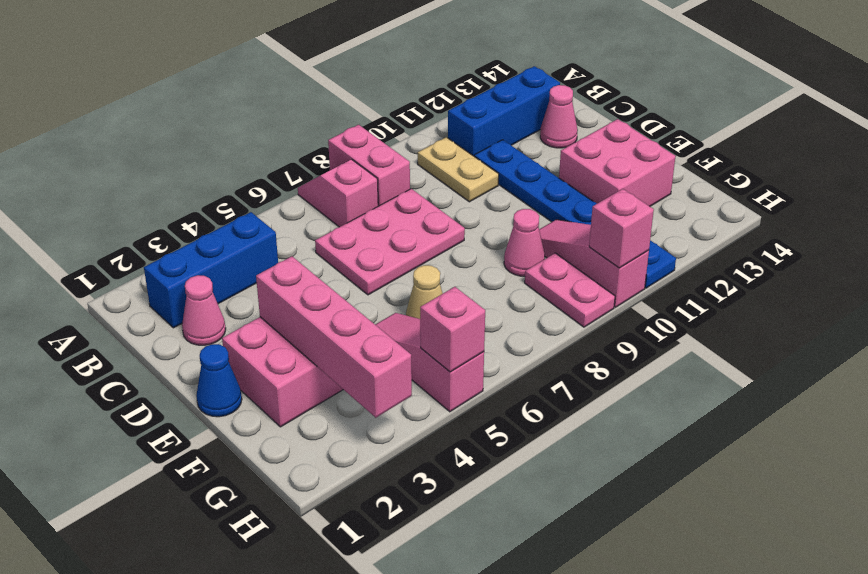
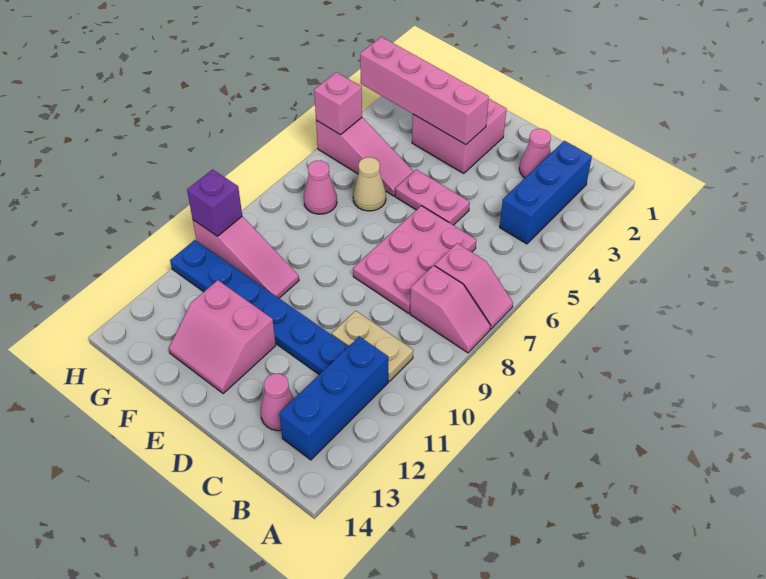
pink 1x2 brick [328,125,410,206] -> pink 1x2 slope [410,265,491,353]
blue 1x1 cone [196,344,242,417] -> none
pink 2x2 brick [559,119,675,206] -> pink 2x2 slope [169,280,276,394]
pink 1x1 cone [504,209,545,276] -> pink 1x1 cone moved to [304,160,337,214]
pink 1x2 plate [525,253,615,327] -> pink 1x2 plate moved to [395,169,470,225]
pink 1x1 brick [589,189,654,268] -> purple 1x1 brick [187,169,242,236]

